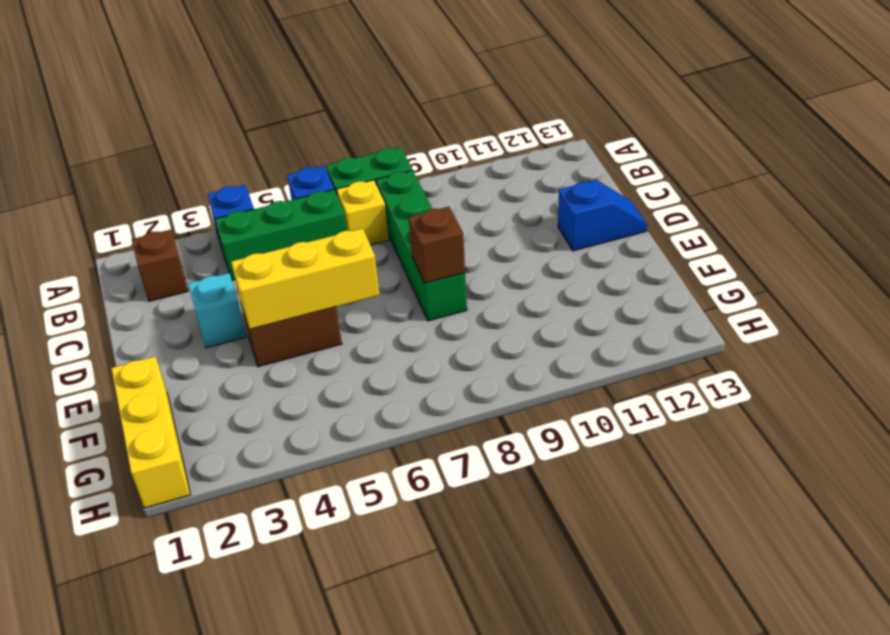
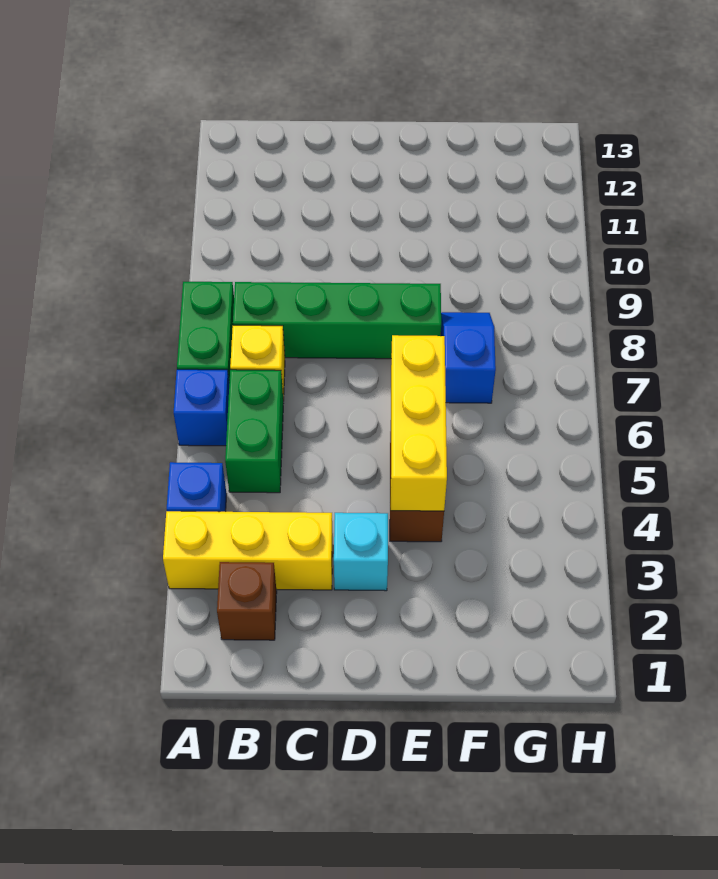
green 1x3 brick [215,190,347,280] -> green 1x2 brick [225,370,283,493]
blue 1x2 slope [558,180,647,251] -> blue 1x2 slope moved to [441,312,496,403]
brown 1x1 brick [409,207,465,283] -> none
yellow 1x3 brick [111,356,191,508] -> yellow 1x3 brick moved to [163,511,333,590]

